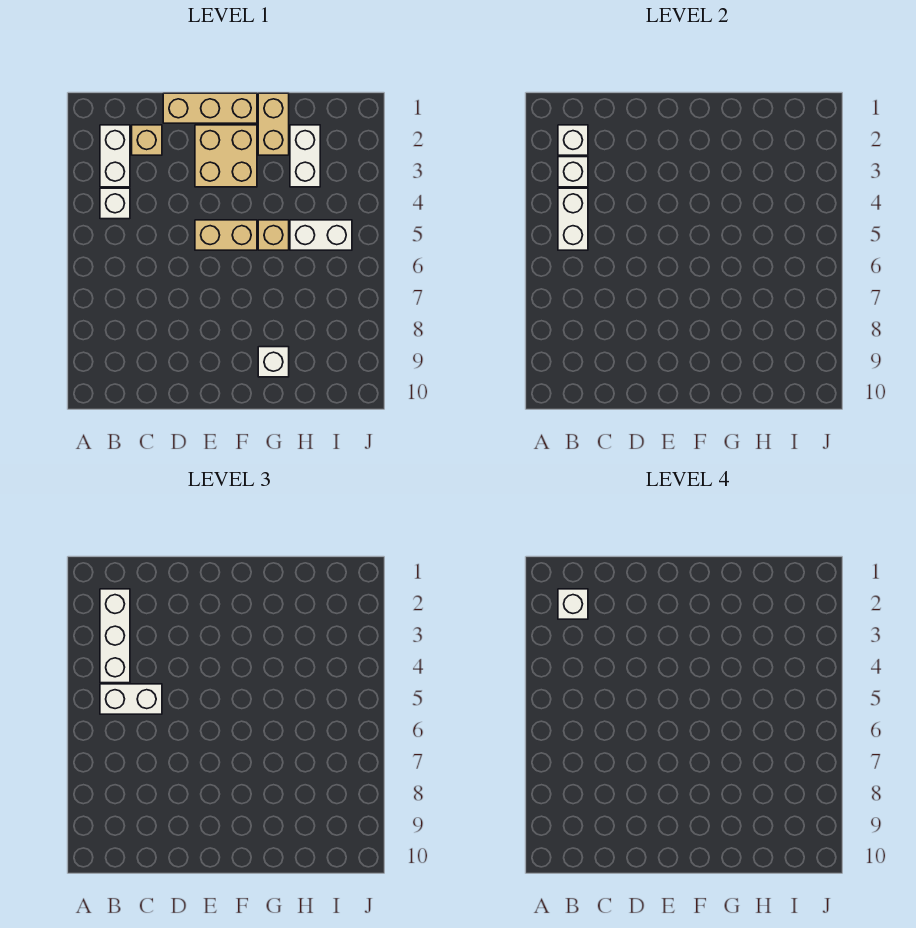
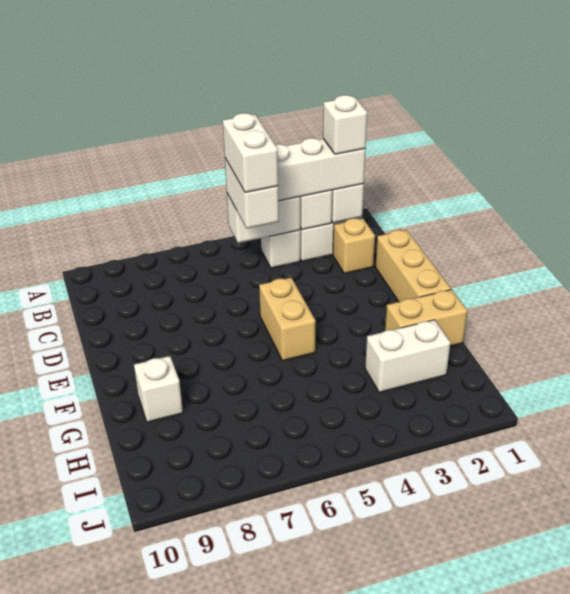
tan 2x2 brick [195,125,257,187] -> none
tan 1x1 brick [258,220,289,250] -> none
white 1x2 brick [290,220,352,250] -> white 1x2 brick moved to [223,113,278,193]

